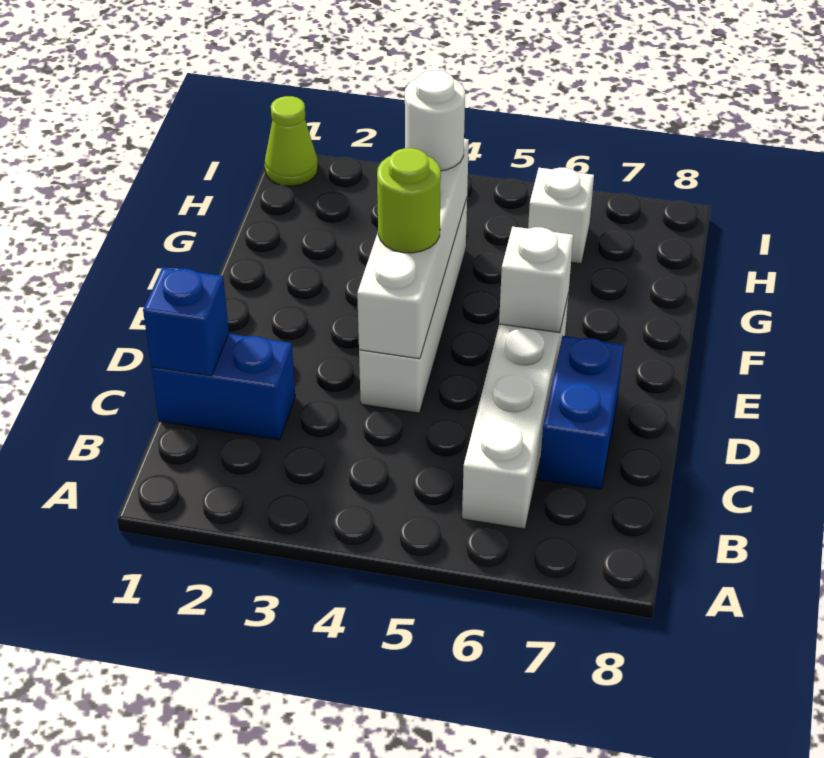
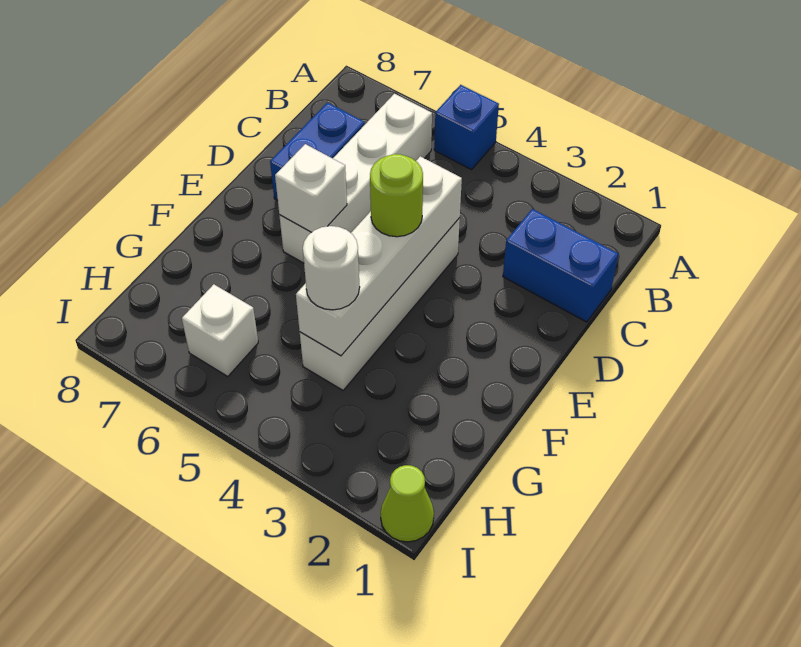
blue 1x1 brick [143,267,229,376] -> blue 1x1 brick moved to [434,85,499,170]

